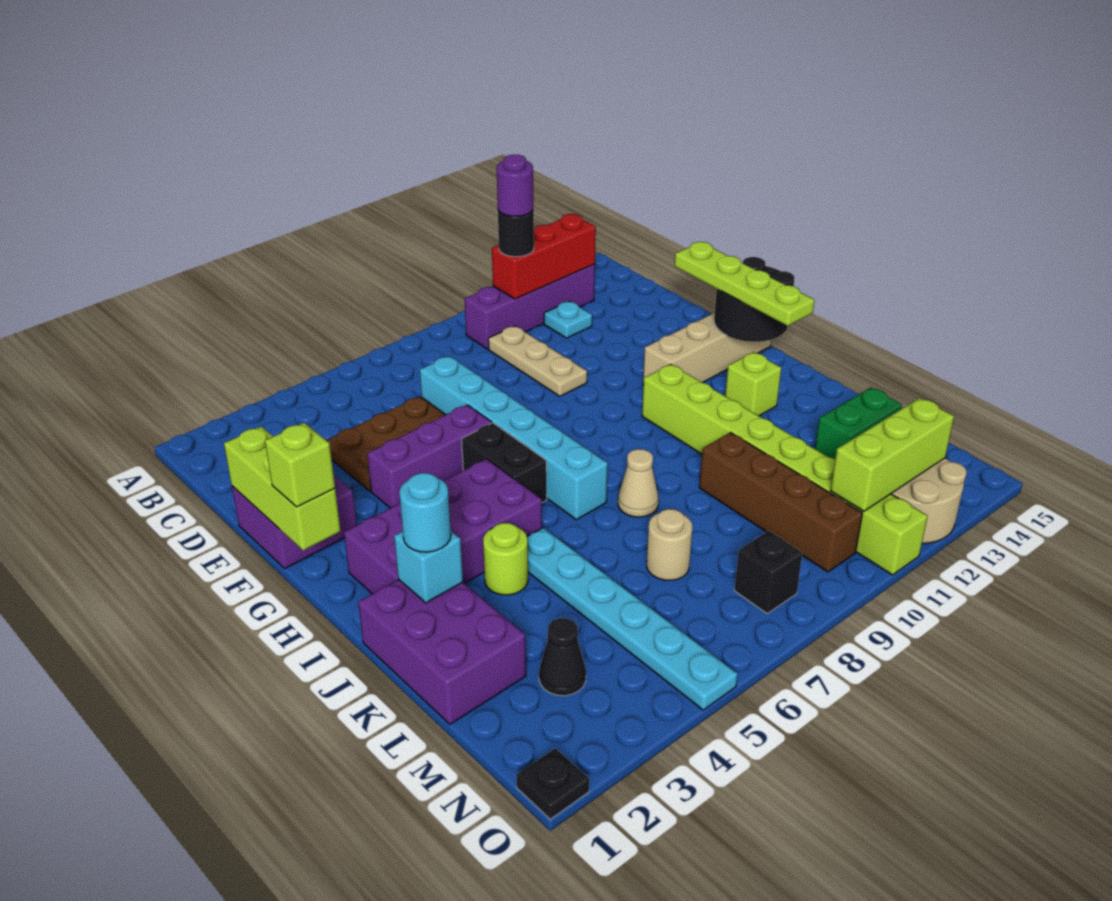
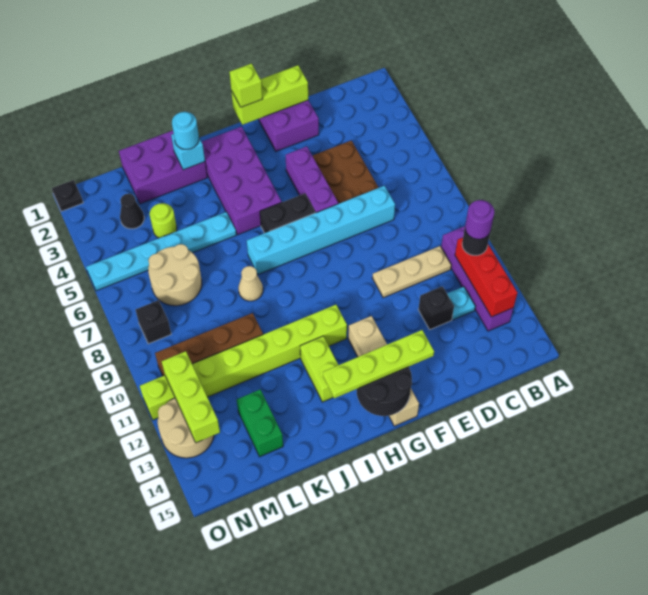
none -> black 1x1 brick [418,286,454,329]
lime 1x1 brick [725,352,781,416] -> lime 1x2 brick [300,336,338,402]
lime 1x1 round brick [483,523,528,595] -> lime 1x1 round brick moved to [150,203,177,238]
tan 1x1 round brick [647,509,692,580] -> tan 2x2 round brick [148,244,202,306]

